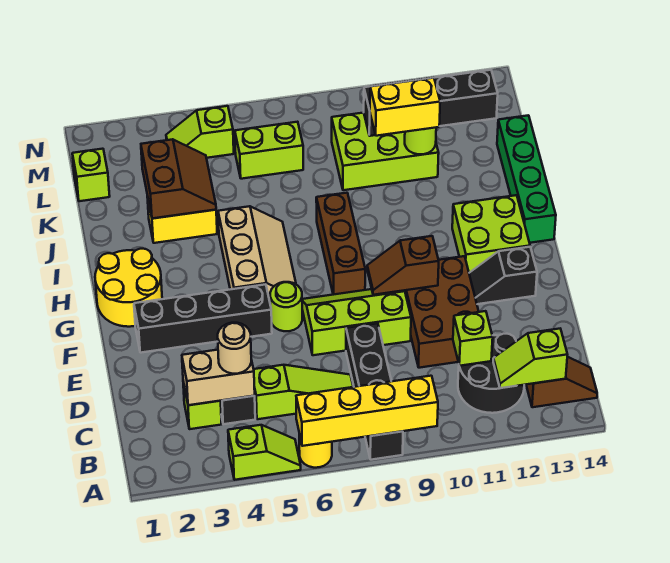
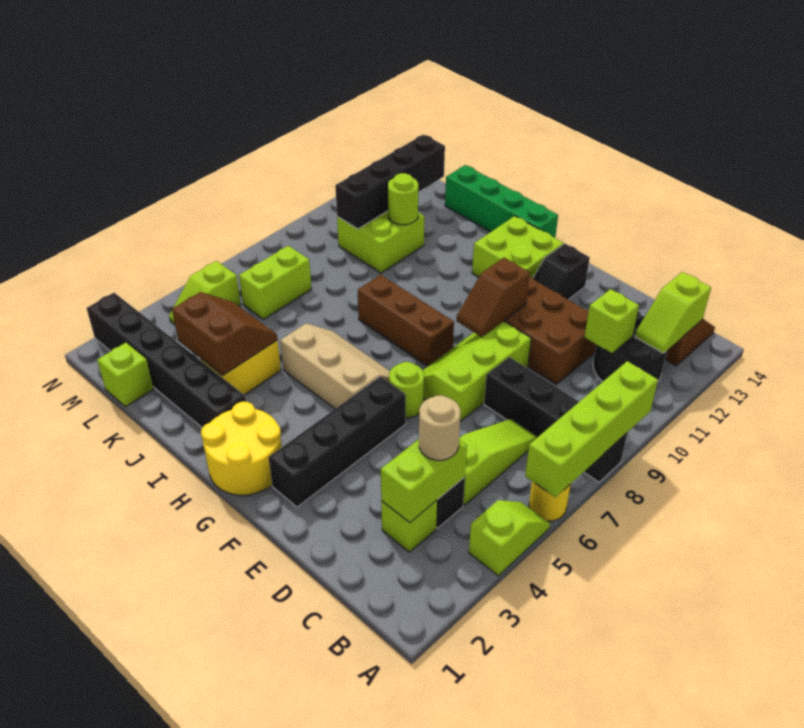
yellow 1x4 brick [296,376,438,446] -> lime 1x4 brick [525,361,658,497]
tan 1x2 brick [182,350,255,405] -> lime 1x2 brick [381,439,467,523]
none -> black 1x6 brick [87,293,246,428]
lime 2x3 brick [332,113,439,190] -> lime 2x2 brick [337,211,424,273]
yellow 1x2 brick [370,78,440,136] -> none

